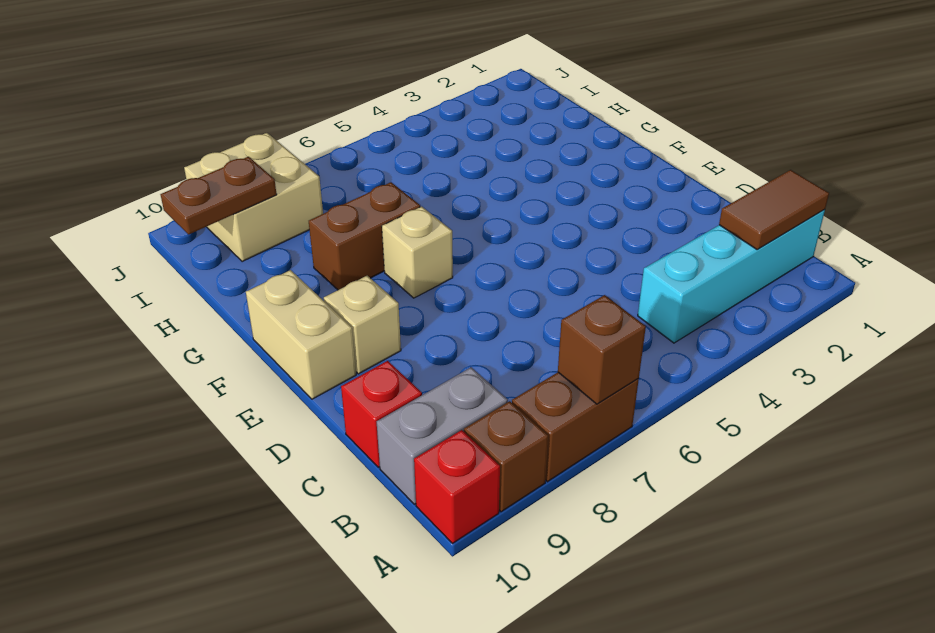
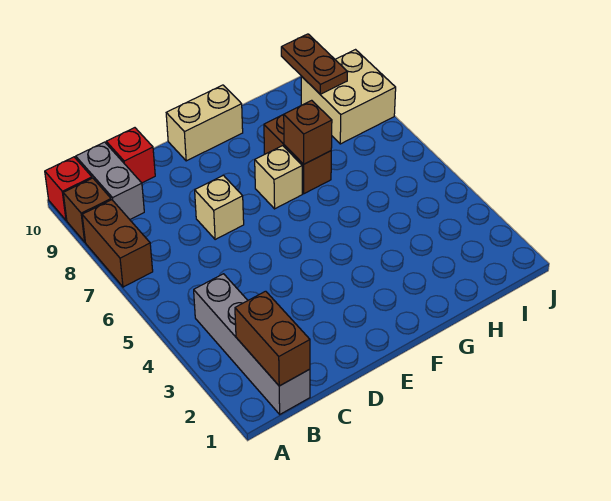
brown 1x1 brick [558,295,646,404] -> brown 1x1 brick moved to [284,100,332,164]
cyan 1x4 brick [638,209,825,343] -> grey 1x4 brick [194,274,310,414]
brown 1x2 tile [719,170,829,250] -> brown 1x2 brick [235,291,310,386]
tan 1x1 brick [324,276,401,374] -> tan 1x1 brick moved to [195,175,244,240]

